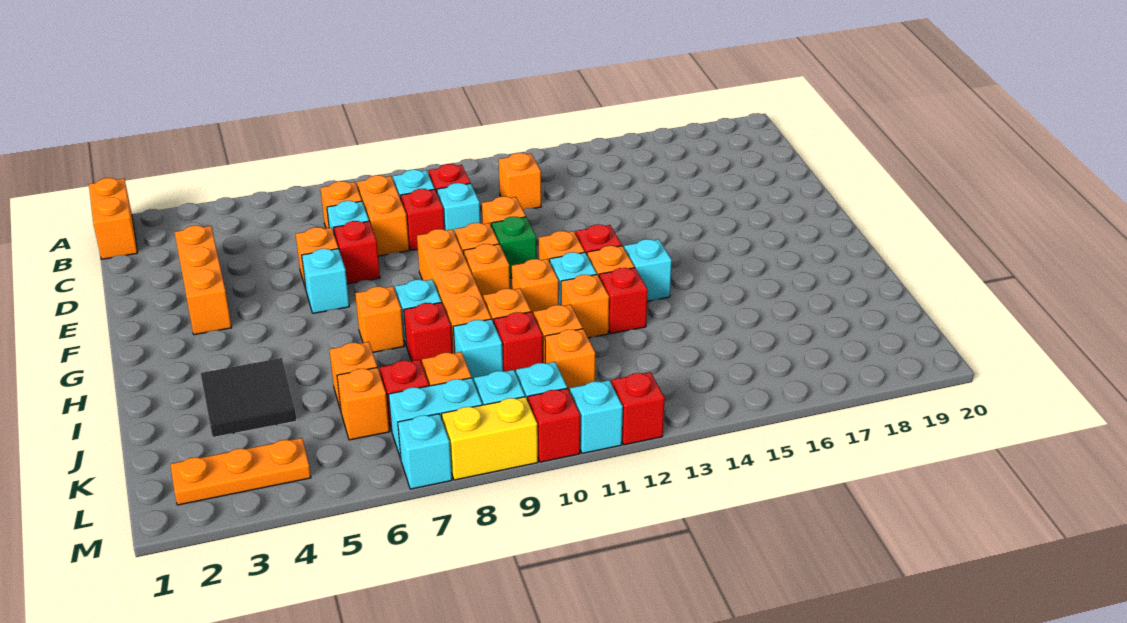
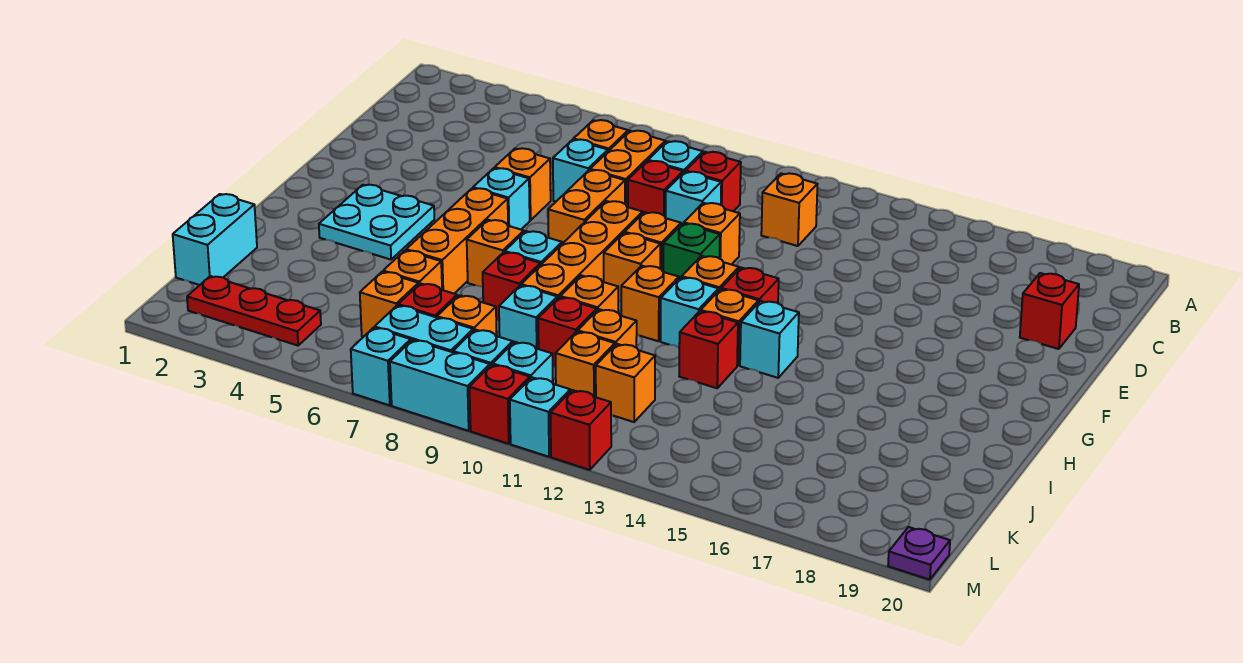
orange 1x2 brick [89,178,137,259] -> orange 1x2 brick moved to [548,170,625,244]
orange 1x3 brick [175,225,232,335] -> orange 1x3 brick moved to [406,188,508,294]
red 1x1 brick [334,221,380,284] -> red 1x1 brick moved to [1020,273,1079,349]
none -> cyan 2x2 plate [319,185,434,259]
black 2x2 tile [201,358,297,437] -> none
orange 1x1 brick [561,275,609,338] -> orange 1x1 brick moved to [596,344,655,422]
none -> cyan 1x2 brick [173,194,257,285]
orange 1x3 plate [170,438,311,505] -> red 1x3 plate [187,276,321,346]
yellow 1x2 brick [442,397,538,480] -> cyan 1x2 brick [390,340,490,431]
none -> purple 1x1 plate [888,527,950,580]

